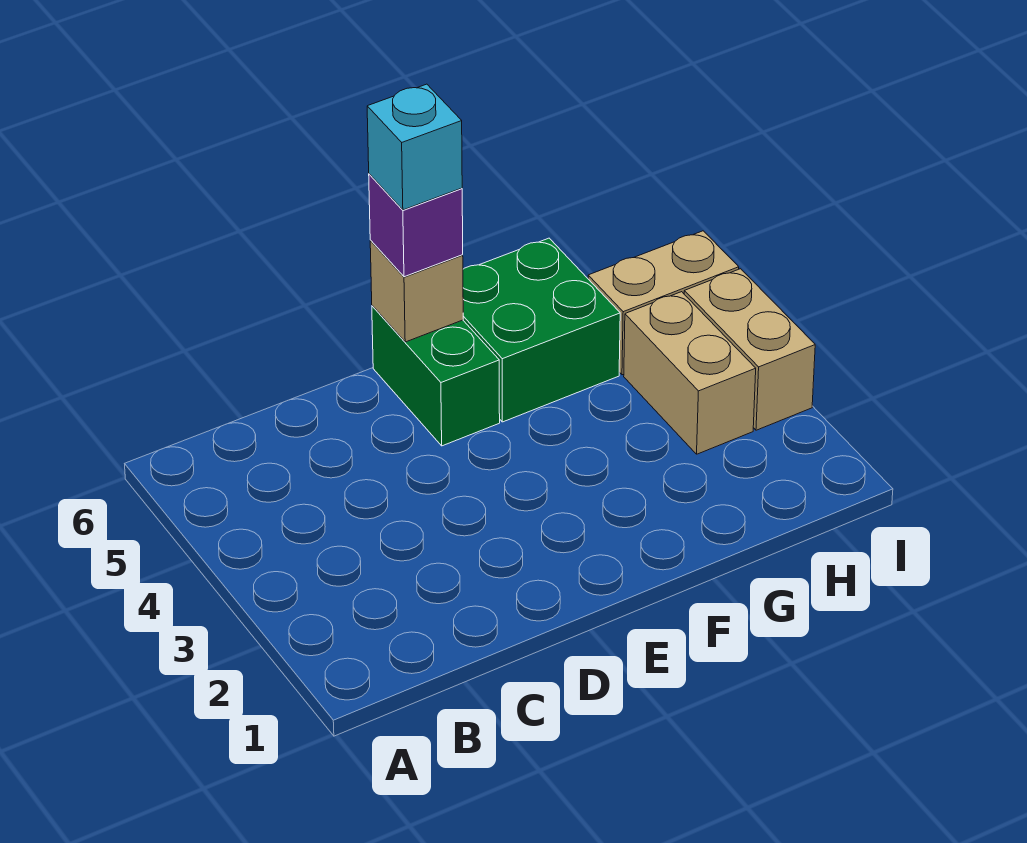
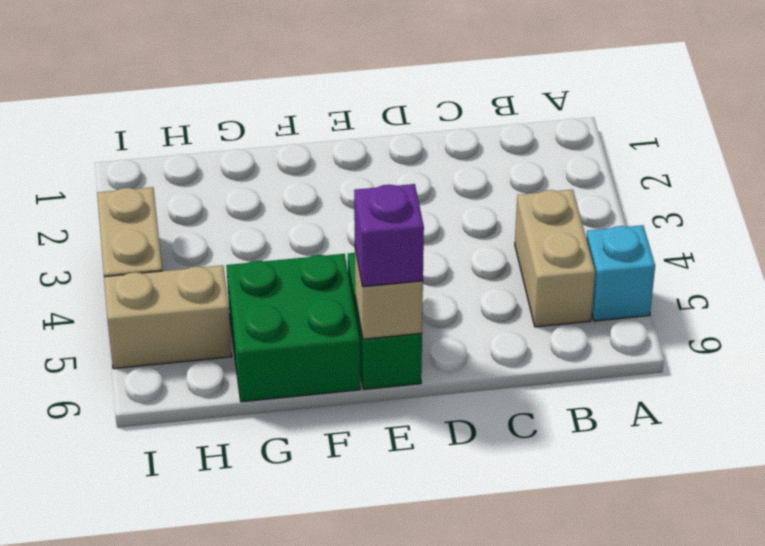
cyan 1x1 brick [367,84,462,210] -> cyan 1x1 brick moved to [586,225,655,321]
tan 1x2 brick [624,292,756,454] -> tan 1x2 brick moved to [515,190,595,327]

